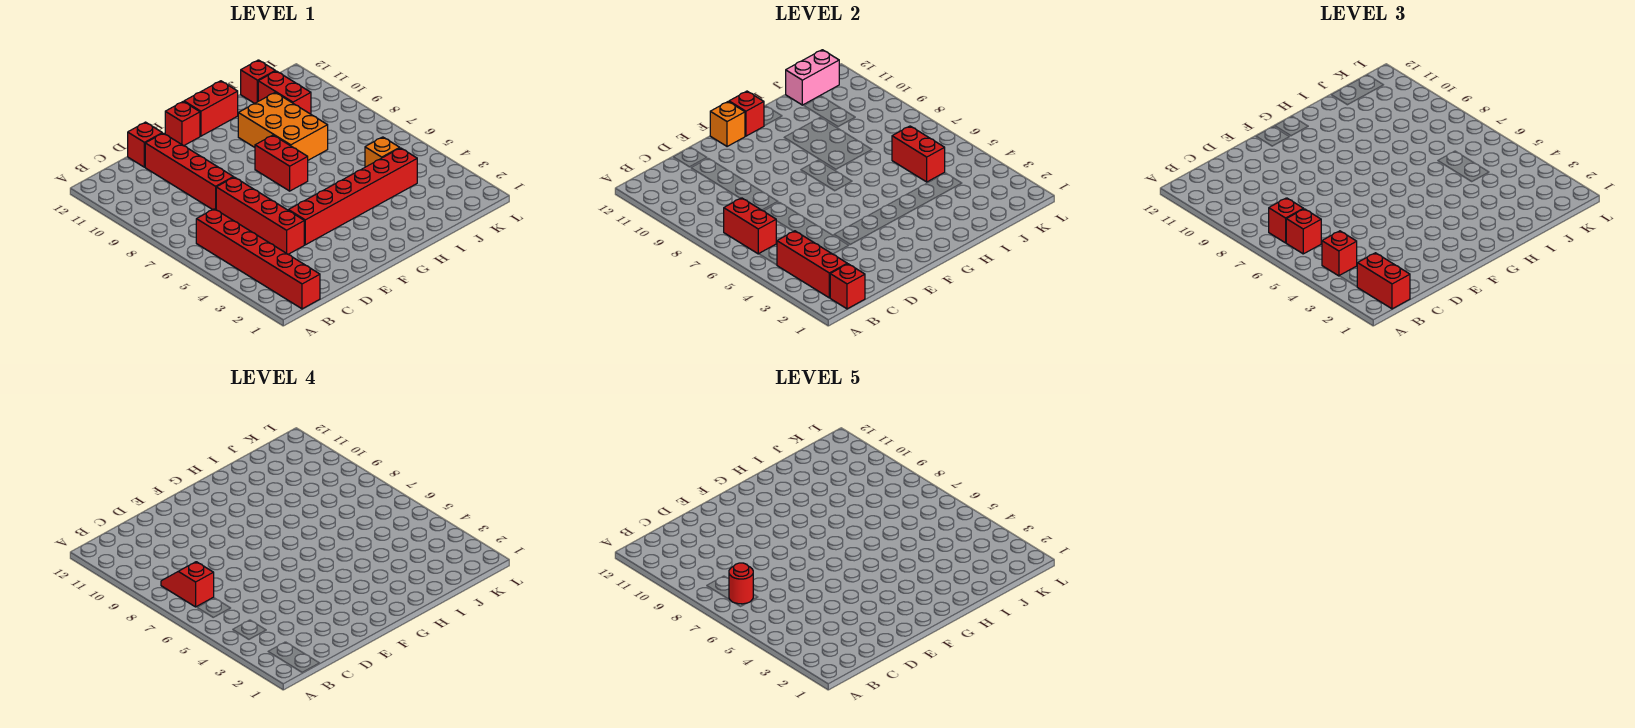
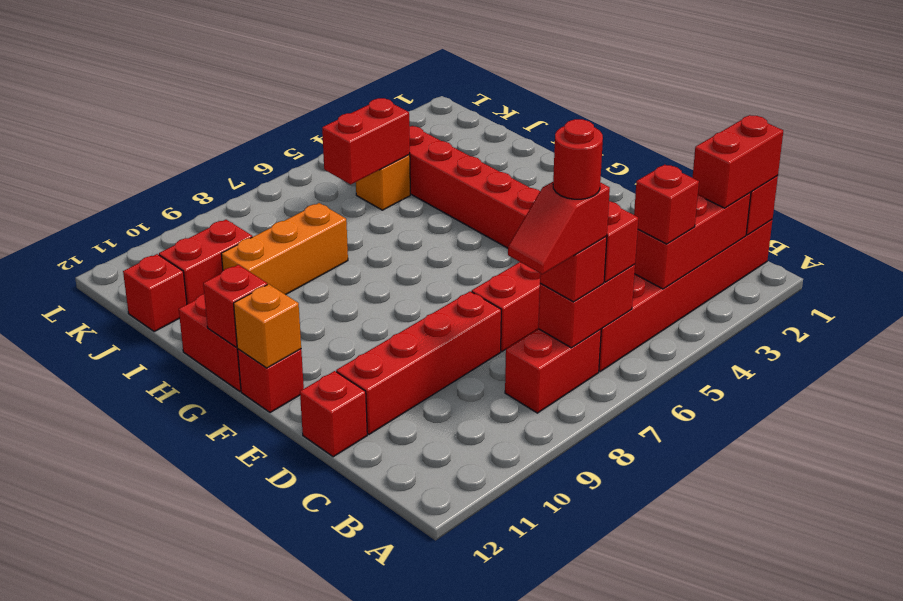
red 1x2 brick [255,135,308,191] -> red 1x2 brick moved to [505,329,601,413]
orange 2x3 brick [238,92,328,160] -> orange 1x3 brick [221,203,348,295]
pink 1x2 brick [786,50,839,105] -> none

